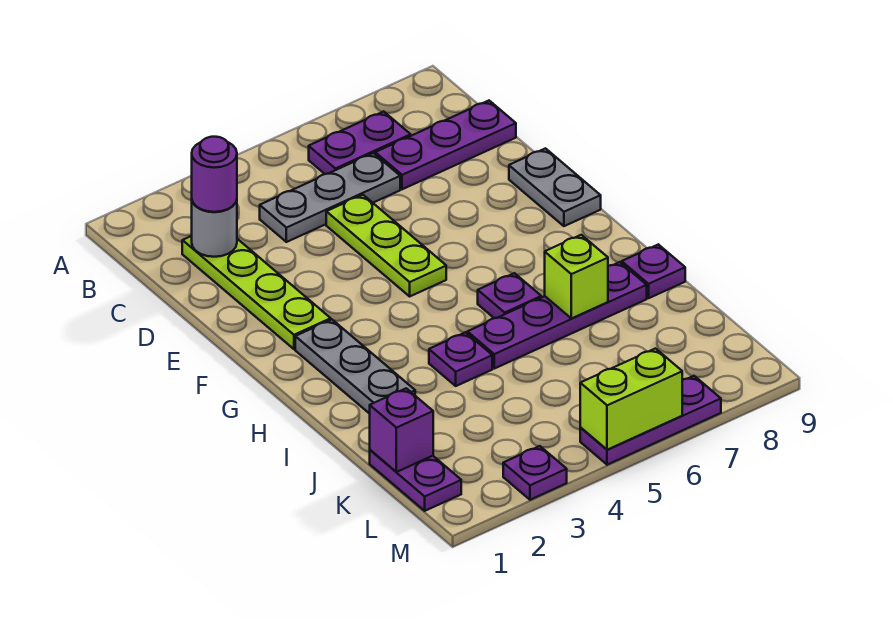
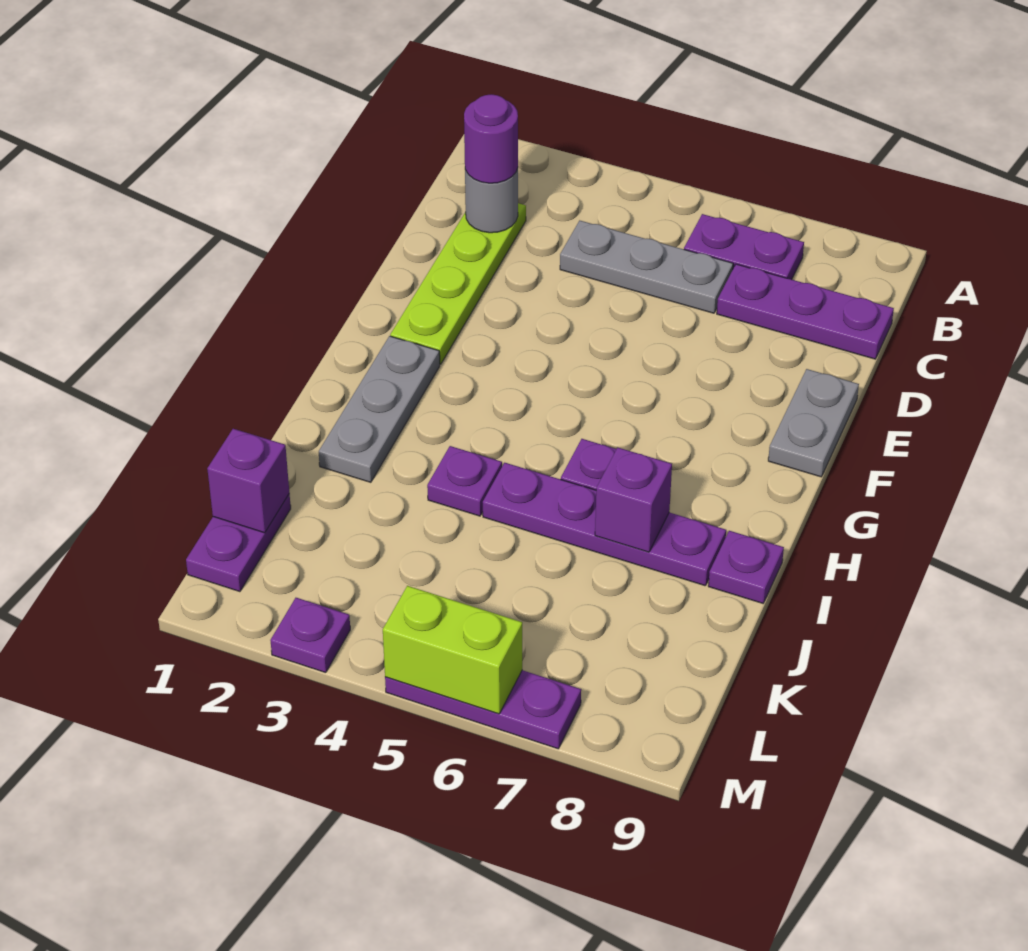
lime 1x3 plate [326,195,446,296] -> none
lime 1x1 brick [545,235,608,318] -> purple 1x1 brick [595,448,672,552]

